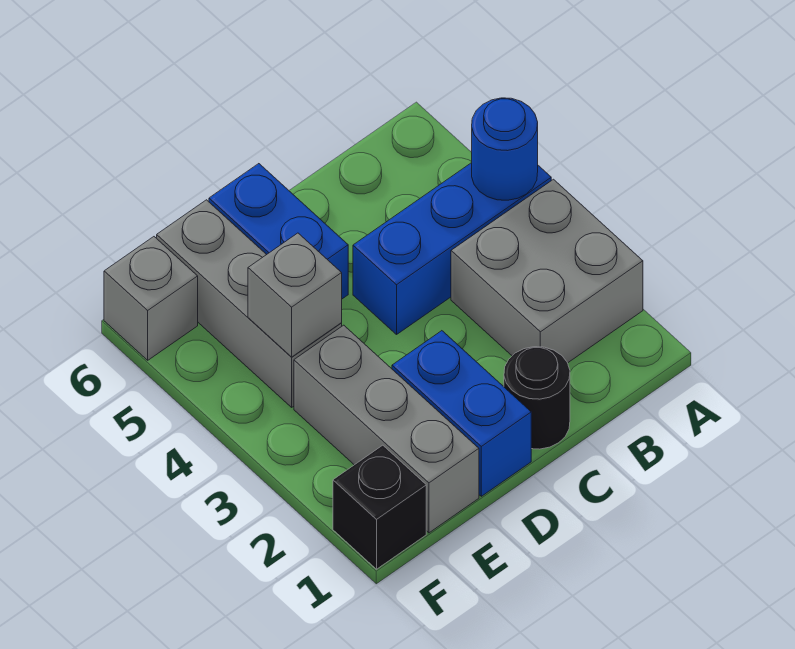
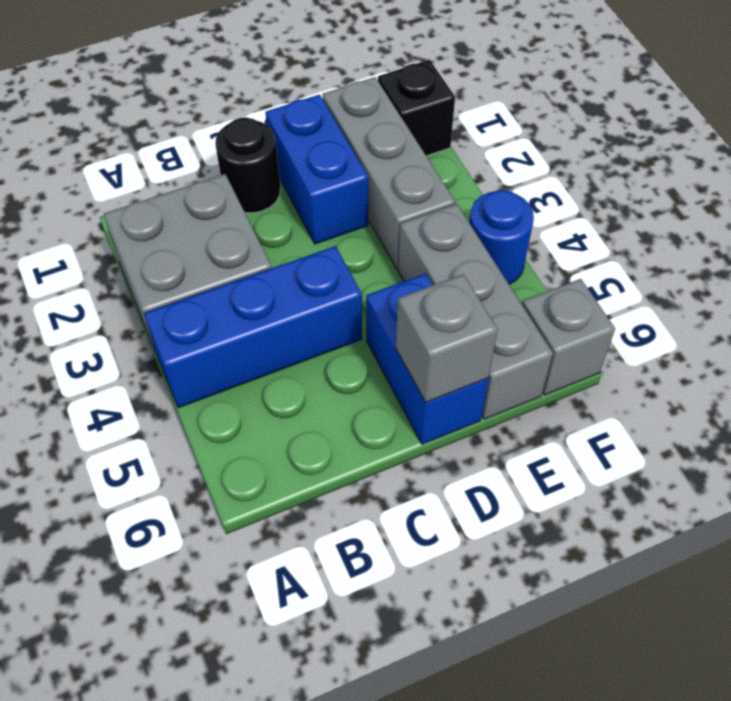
blue 1x1 round brick [472,98,538,200] -> blue 1x1 round brick moved to [469,190,534,284]
grey 1x1 brick [248,233,342,357] -> grey 1x1 brick moved to [396,274,498,402]

